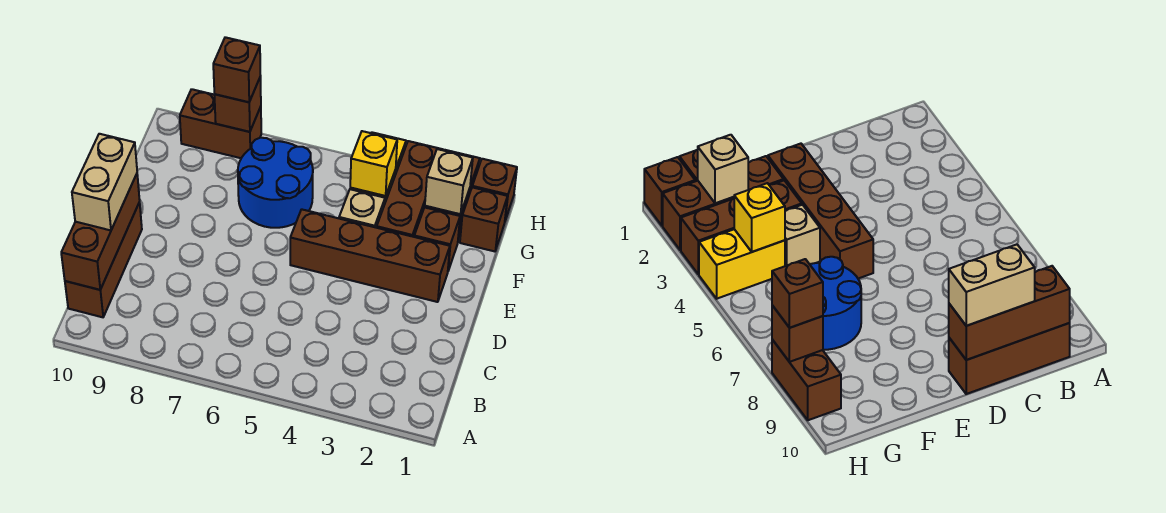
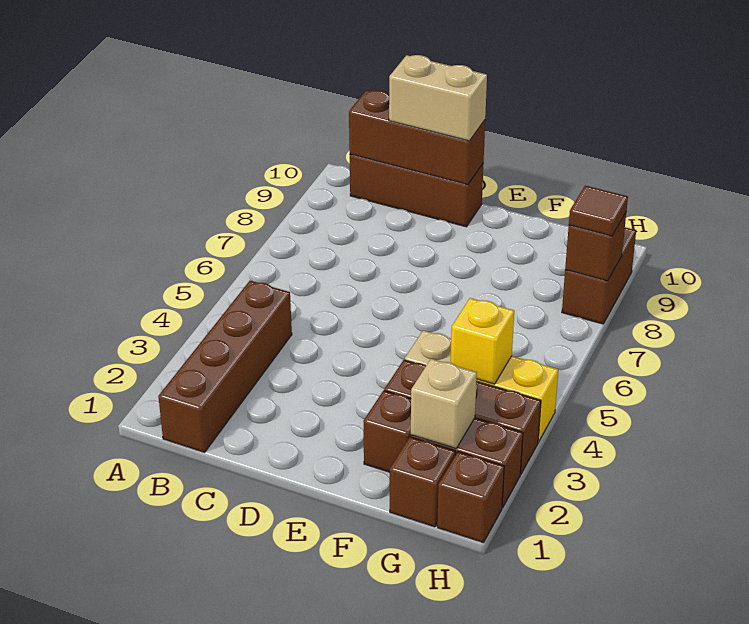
brown 1x4 brick [290,209,450,302] -> brown 1x4 brick moved to [158,281,292,452]
blue 2x2 round brick [238,138,313,228] -> none
brown 1x1 brick [213,37,260,102] -> brown 1x1 tile [569,186,628,236]

